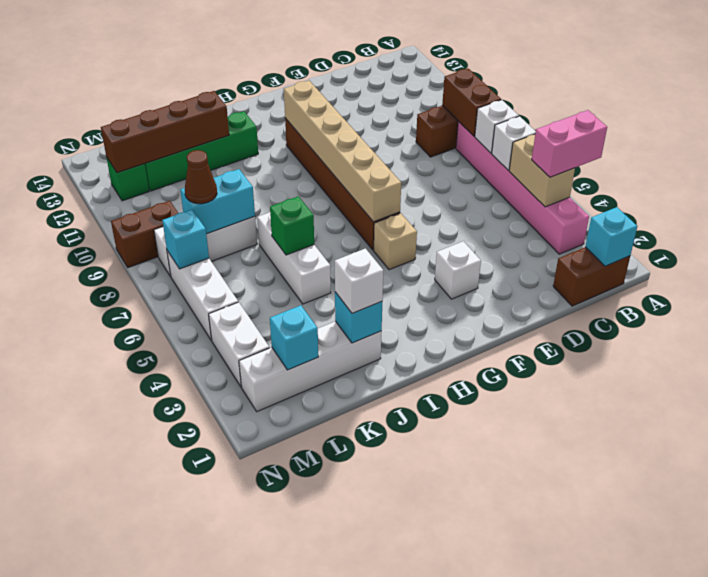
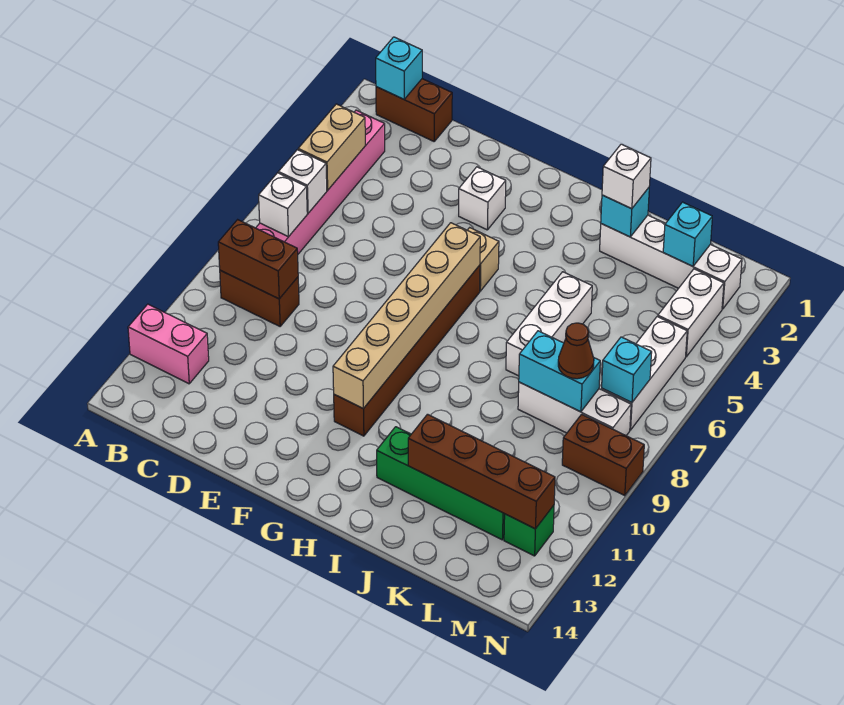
pink 1x2 brick [532,110,607,177] -> pink 1x2 brick moved to [128,304,209,384]
brown 1x2 brick [442,69,501,136] -> brown 1x2 brick turned to [218,220,298,299]
green 1x1 brick [270,196,314,255] -> none

